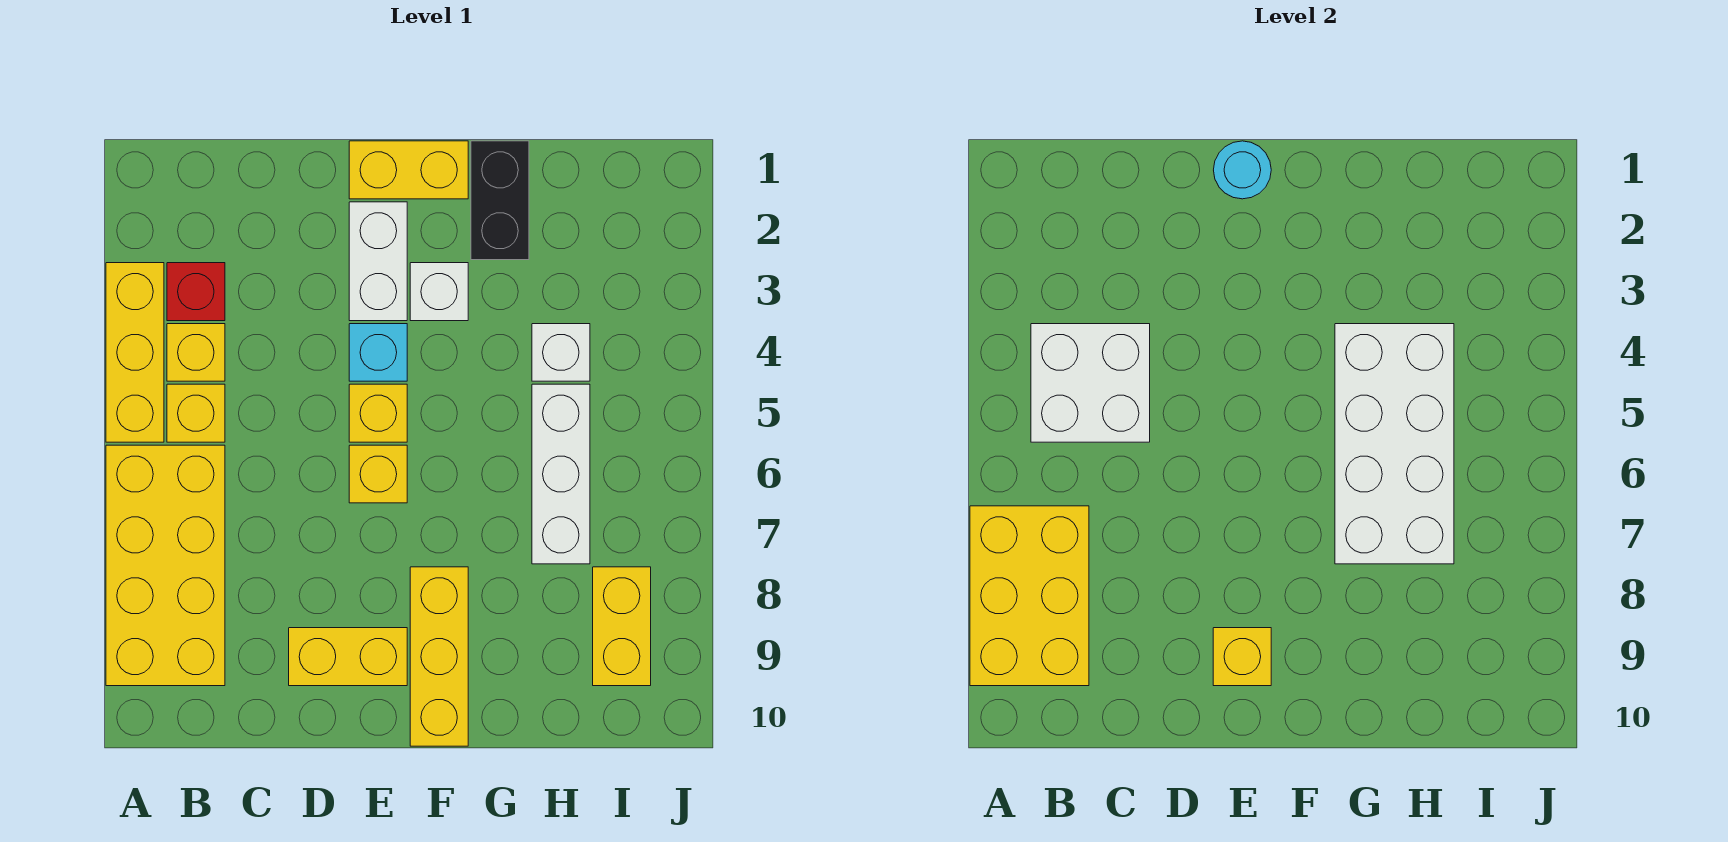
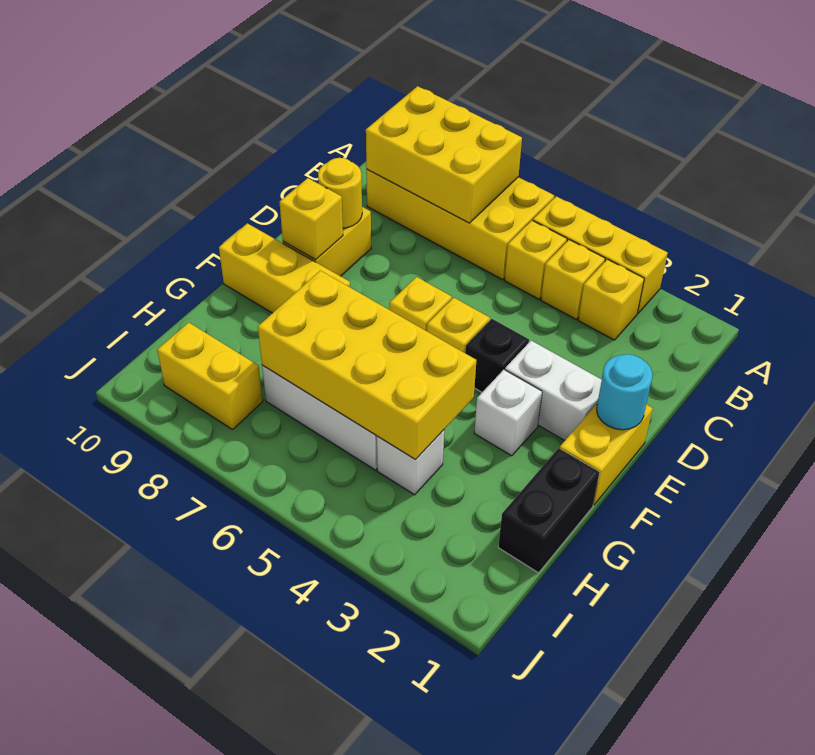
red 1x1 brick [167,263,225,321] -> yellow 1x1 brick [578,259,644,340]
white 2x2 brick [1031,324,1150,442] -> none
none -> yellow 1x1 round brick [318,158,362,228]
cyan 1x1 brick [349,324,407,381] -> black 1x1 brick [465,319,529,392]
black 1x2 brick [471,141,529,260] -> black 1x2 brick turned to [498,448,600,573]
white 2x4 brick [1335,324,1454,564] -> yellow 2x4 brick [258,271,476,459]

